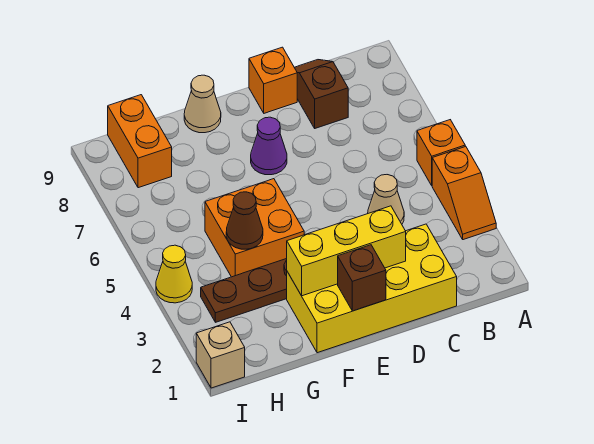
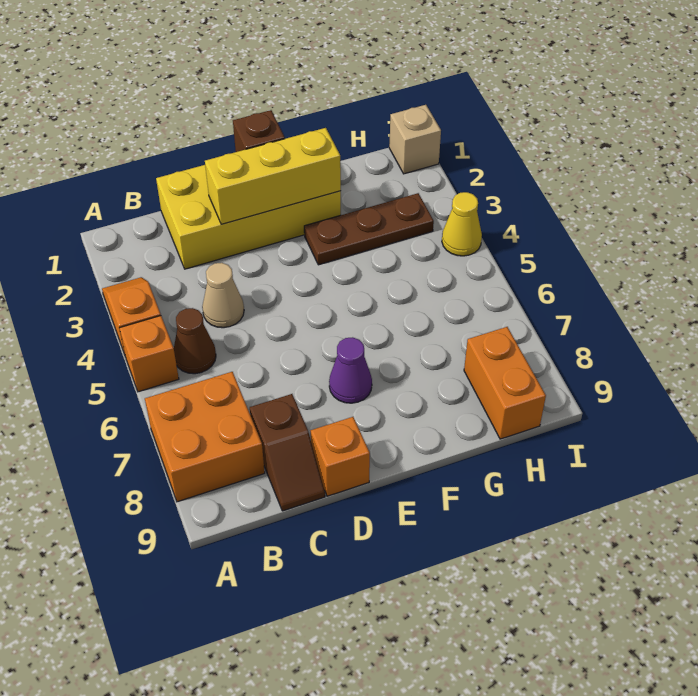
orange 2x2 brick [205,179,304,277] -> orange 2x2 brick moved to [145,372,265,502]
tan 1x1 cone [184,75,221,133] -> none
brown 1x1 cone [226,192,263,249] -> brown 1x1 cone moved to [174,308,216,374]

